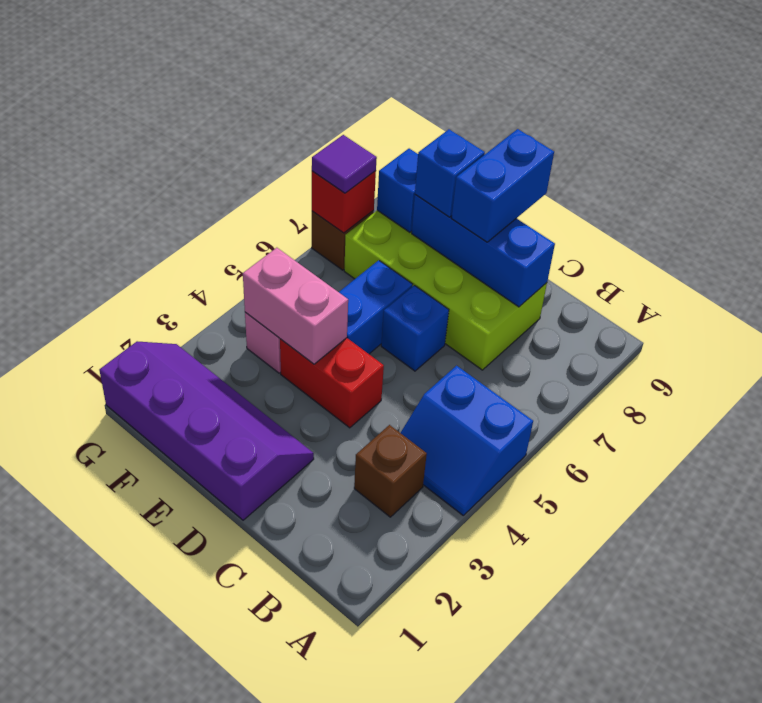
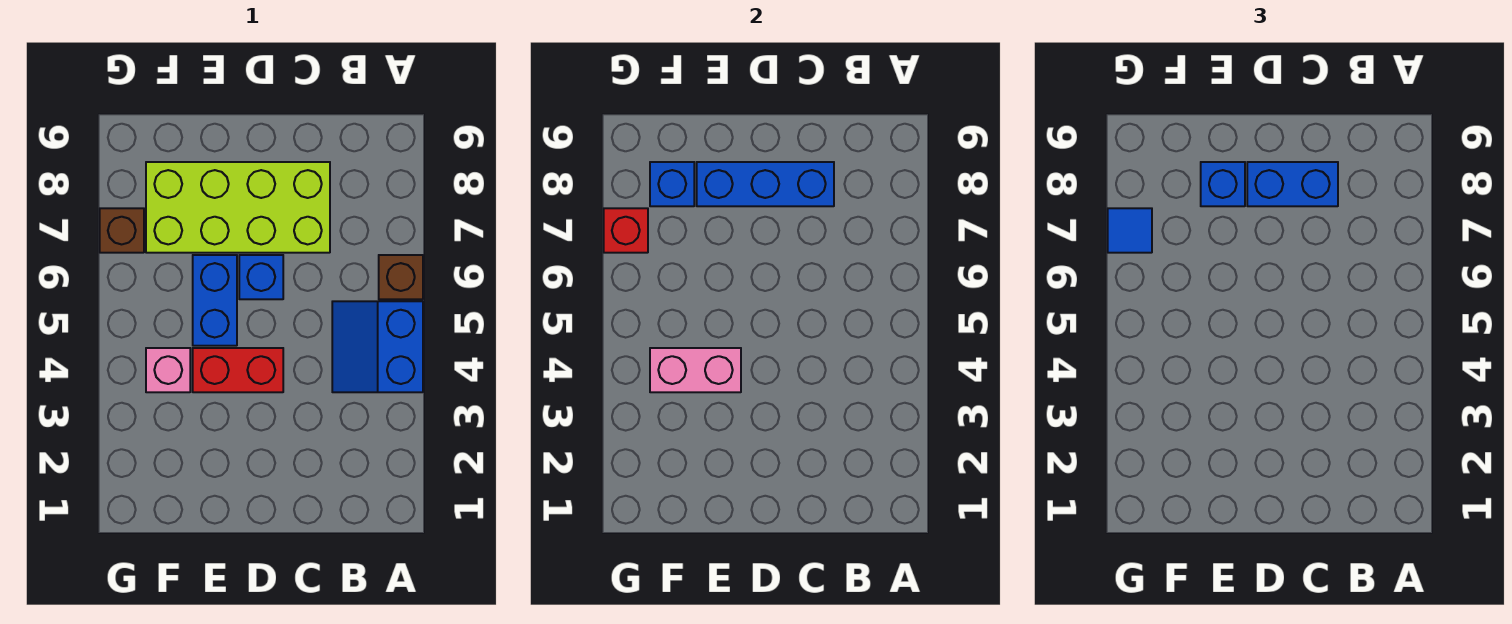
blue 2x2 slope [401,366,533,515] -> blue 2x2 slope turned to [332,301,423,392]
brown 1x1 brick [354,425,427,517] -> brown 1x1 brick moved to [379,255,423,299]
purple 2x4 slope [99,341,314,520] -> none
blue 1x2 brick [452,129,554,242] -> blue 1x2 brick turned to [1247,162,1338,206]
purple 1x1 tile [312,135,377,193] -> blue 1x1 tile [1108,208,1152,253]

